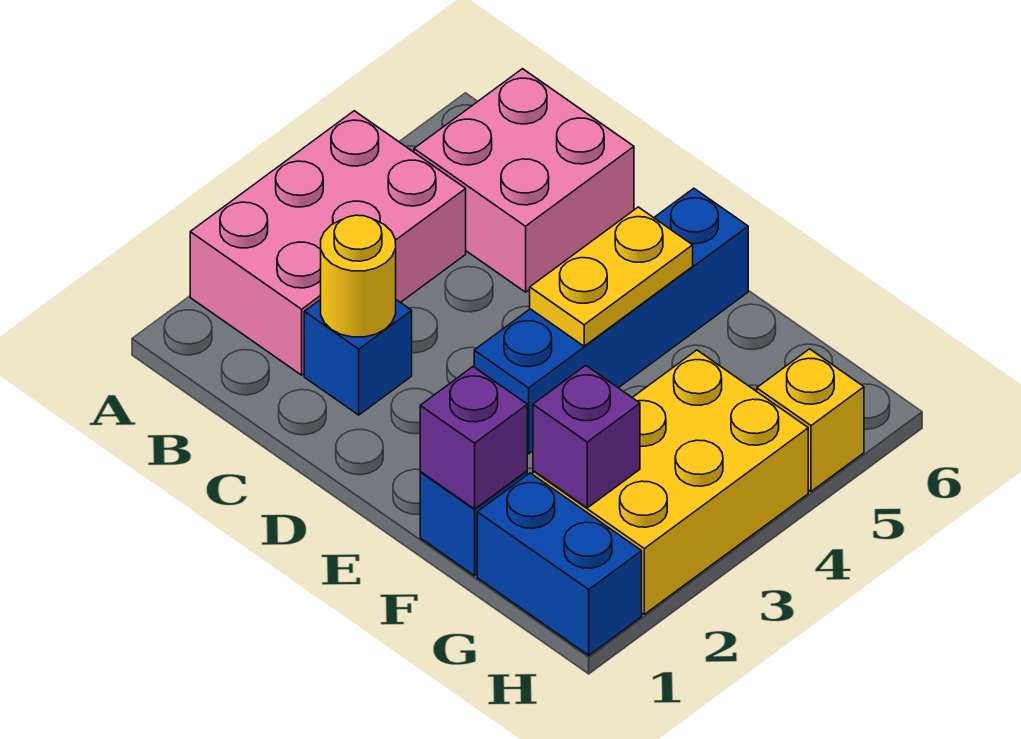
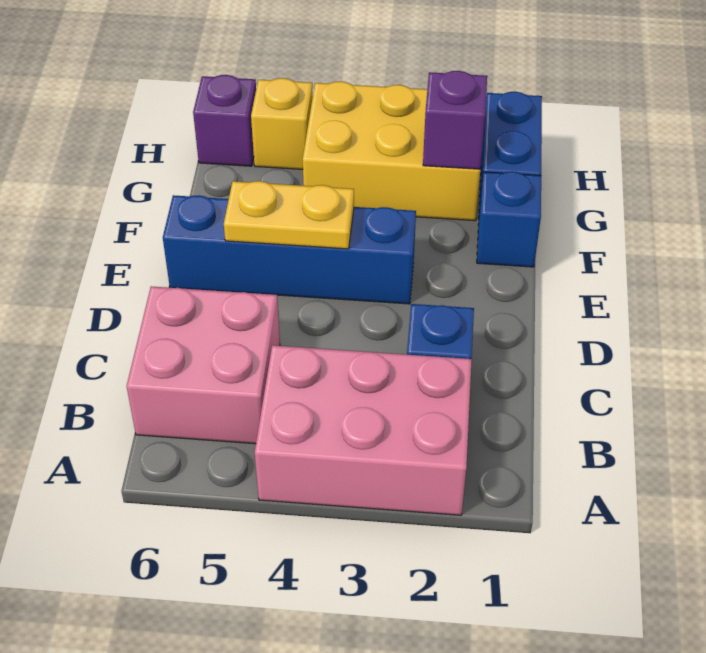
yellow 1x1 round brick [321,215,396,337] -> none
purple 1x1 brick [420,367,527,509] -> purple 1x1 brick moved to [193,75,256,166]

